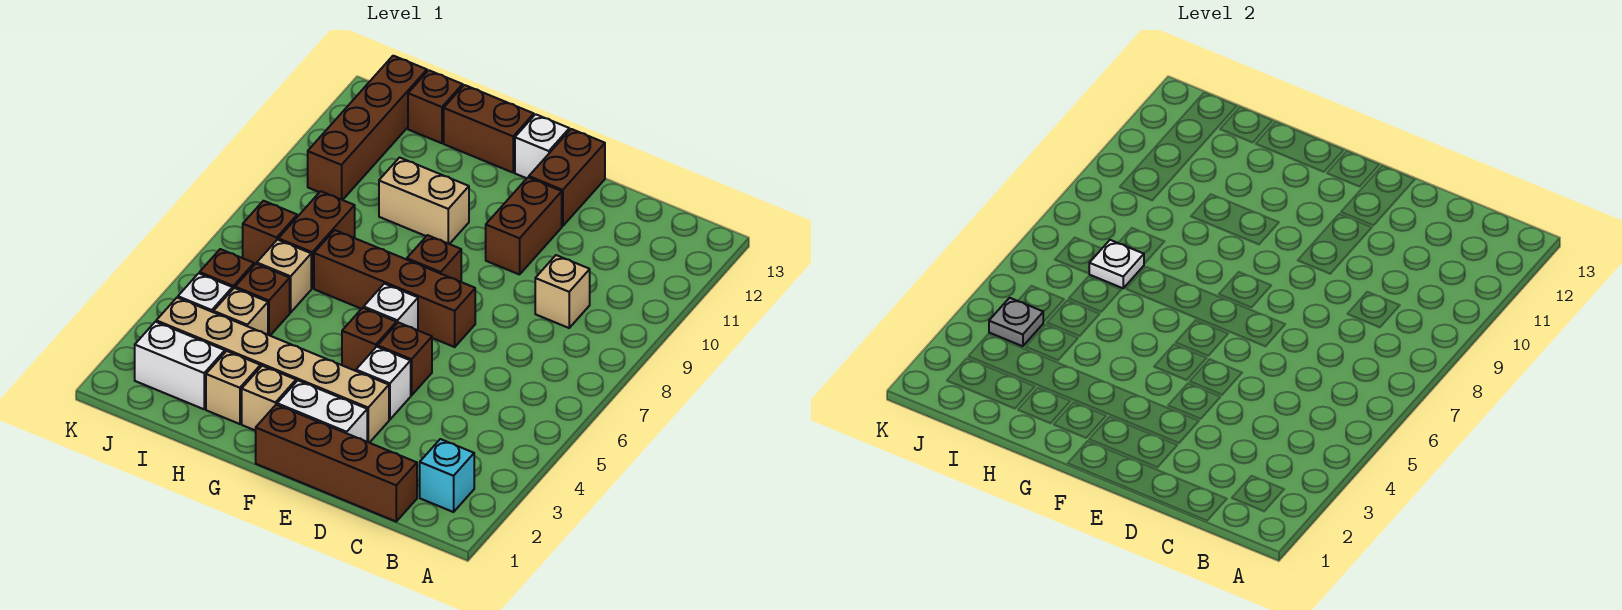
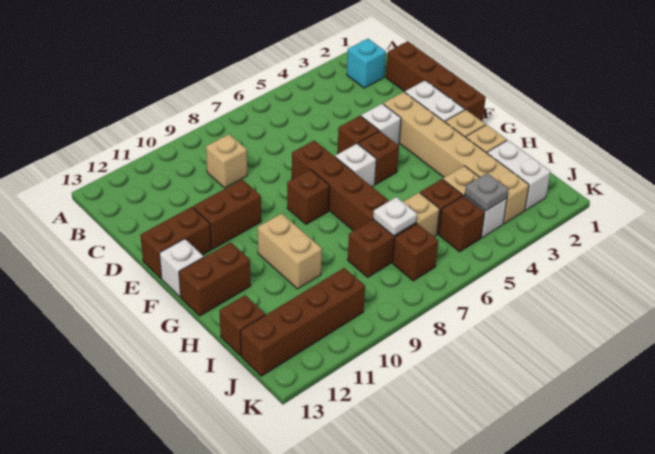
brown 1x2 brick [444,85,534,173] -> brown 1x2 brick turned to [179,242,251,316]

